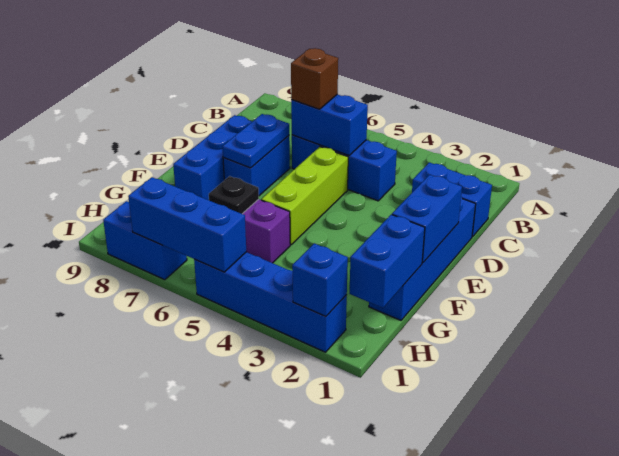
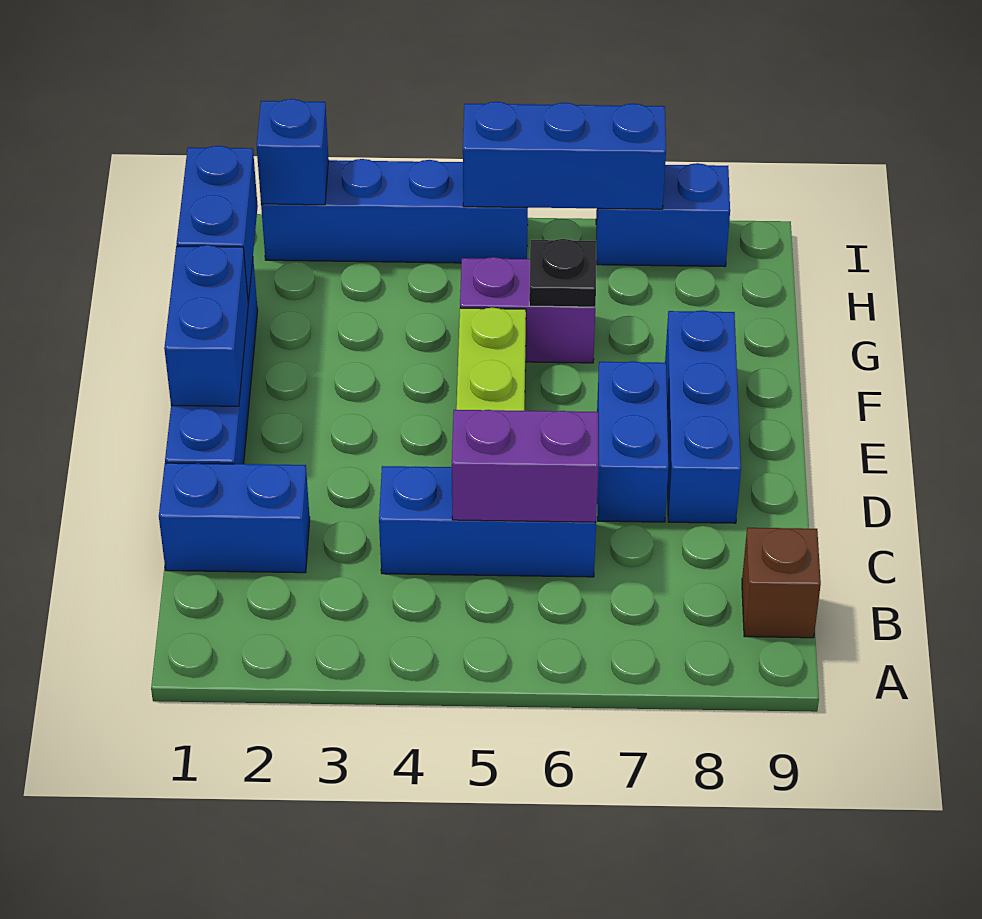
blue 1x2 brick [291,94,368,156] -> purple 1x2 brick [452,410,598,522]
brown 1x1 brick [291,48,338,109] -> brown 1x1 brick moved to [742,528,821,638]
blue 1x2 plate [223,114,289,168] -> none

